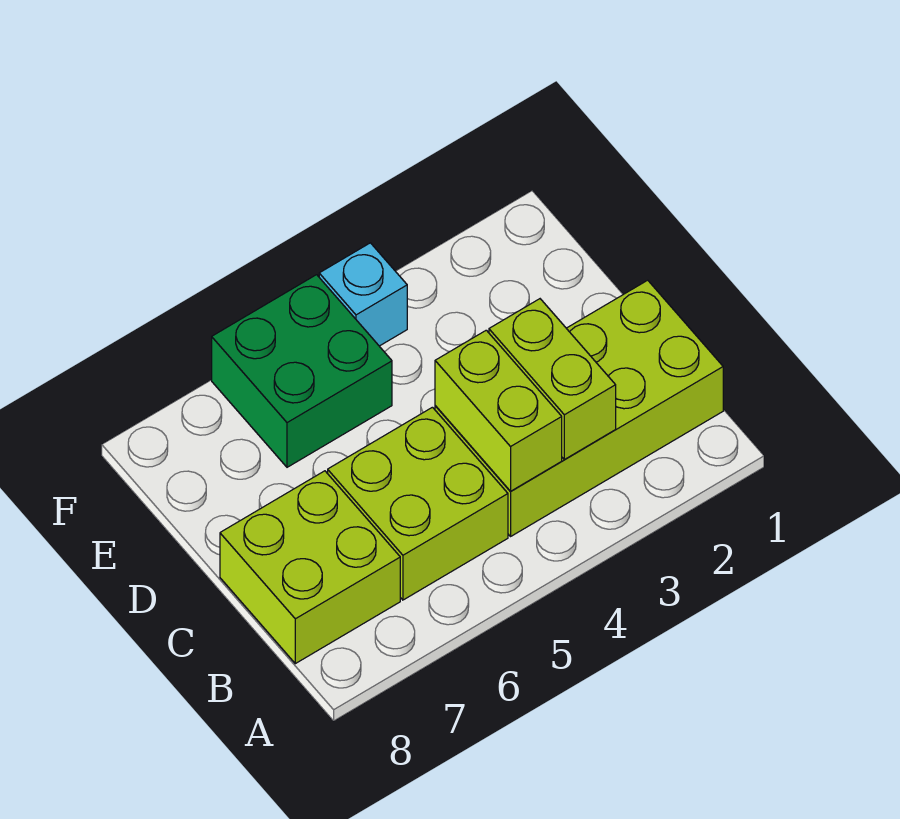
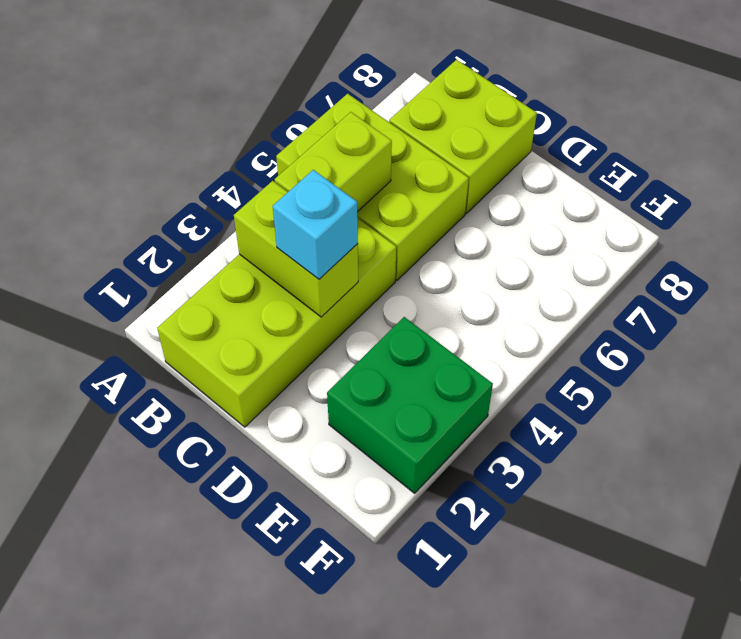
lime 1x2 brick [435,330,562,491] -> lime 1x2 brick turned to [275,112,392,212]
lime 2x2 brick [328,407,508,600] -> lime 2x3 brick [276,94,469,280]
green 2x2 brick [212,275,392,467] -> green 2x2 brick moved to [327,317,493,493]
cyan 1x1 brick [319,243,407,346] -> cyan 1x1 brick moved to [273,170,358,279]

